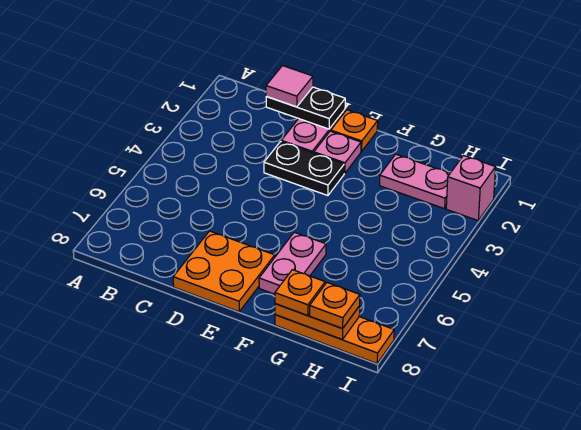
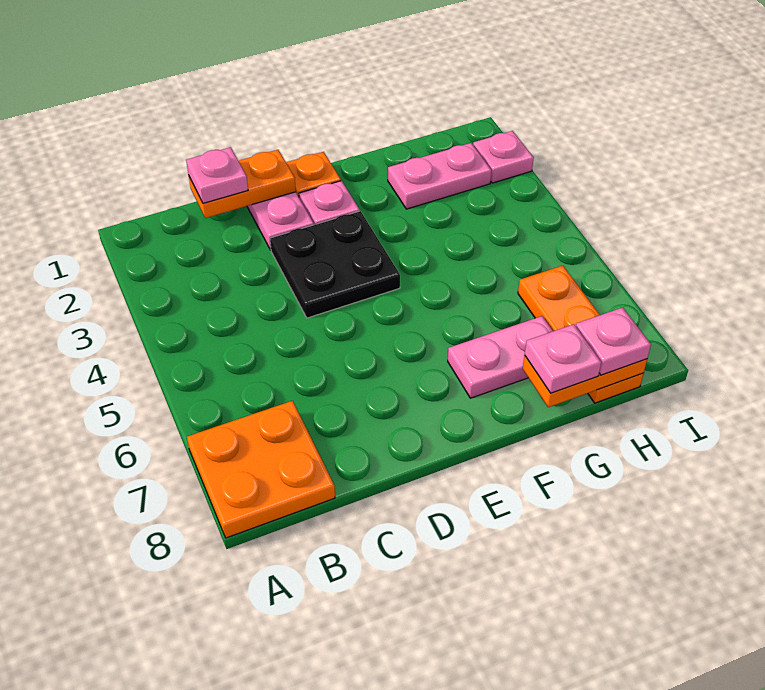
black 1x2 plate [266,87,345,129] -> orange 1x2 plate [189,150,296,218]
pink 1x1 tile [266,66,313,107] -> pink 1x1 plate [186,147,248,203]
black 1x2 plate [264,142,344,196] -> black 2x2 plate [270,211,400,318]
orange 2x2 plate [173,231,275,312] -> orange 2x2 plate moved to [187,401,335,538]
pink 1x2 plate [259,232,326,294] -> pink 1x2 plate turned to [448,316,553,398]
orange 1x3 plate [275,315,394,363] -> orange 1x3 plate turned to [518,266,643,403]
orange 1x1 plate [275,270,325,316] -> pink 1x1 plate [525,324,601,393]
orange 1x1 plate [310,283,360,329] -> pink 1x1 plate [576,308,651,375]
pink 1x1 brick [446,156,496,220] -> pink 1x1 plate [473,131,534,183]

